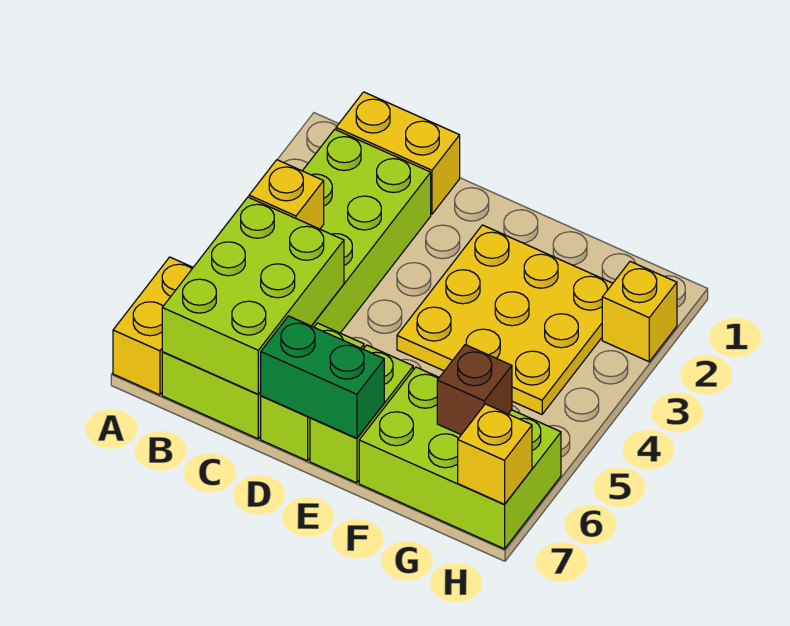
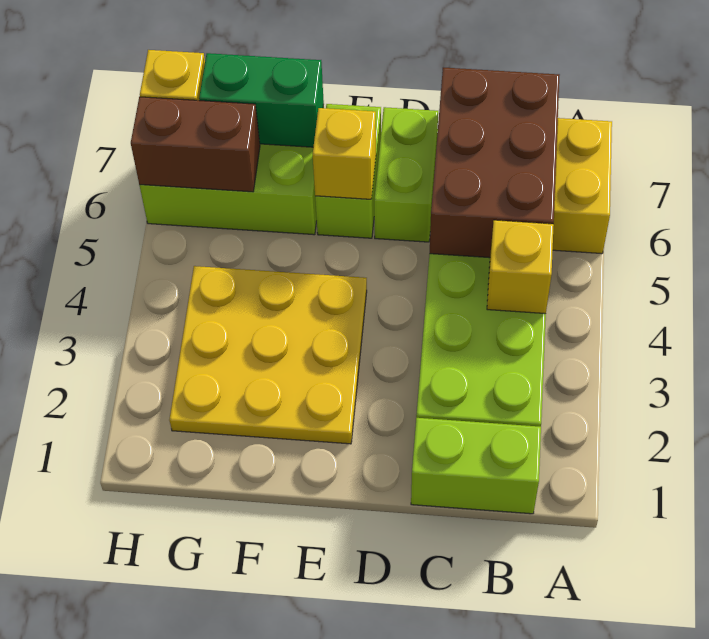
yellow 1x2 brick [336,92,460,214] -> lime 1x2 brick [411,418,541,514]
lime 2x3 brick [162,197,344,394] -> brown 2x3 brick [430,68,559,258]
green 1x2 brick [261,316,384,438] -> green 1x2 brick moved to [199,53,324,147]
brown 1x1 brick [437,345,512,435] -> brown 1x2 brick [131,97,260,192]
yellow 1x1 brick [602,261,677,362] -> yellow 1x1 brick moved to [313,108,376,199]

